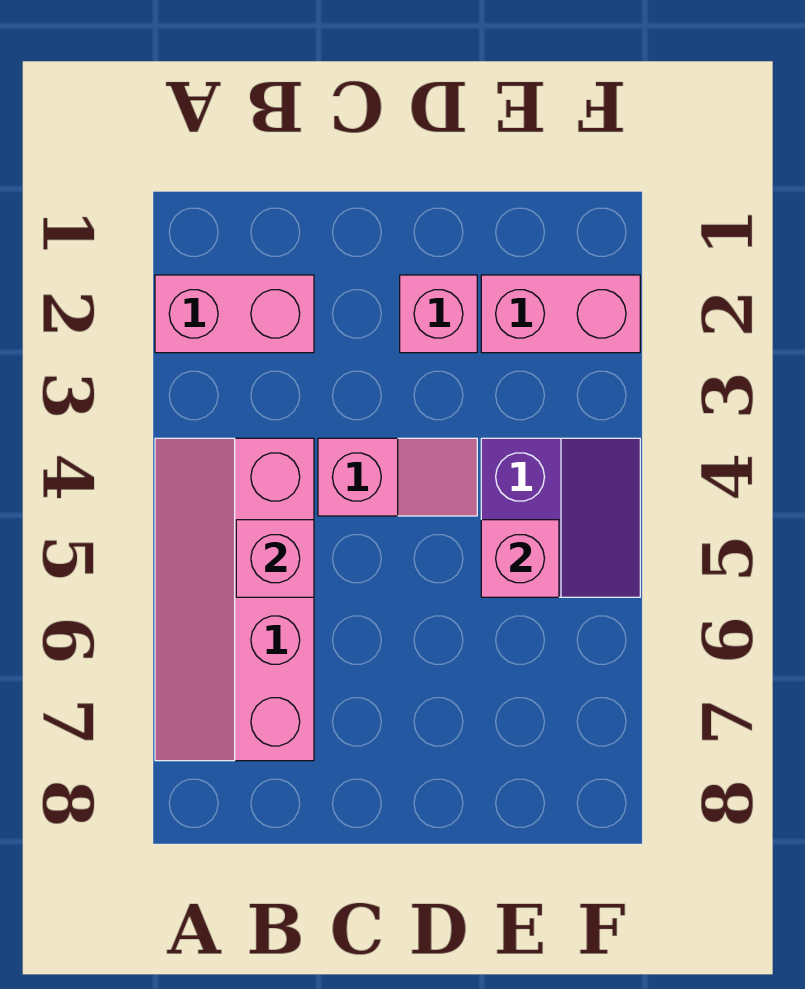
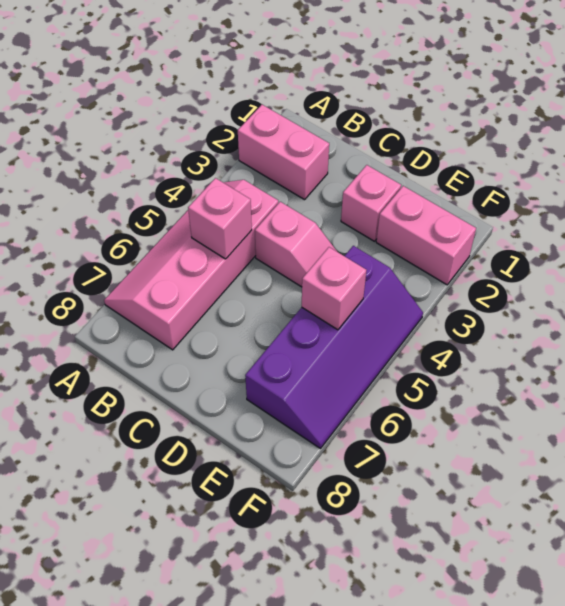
purple 2x2 slope [481,438,640,597] -> purple 2x4 slope [245,246,423,449]

